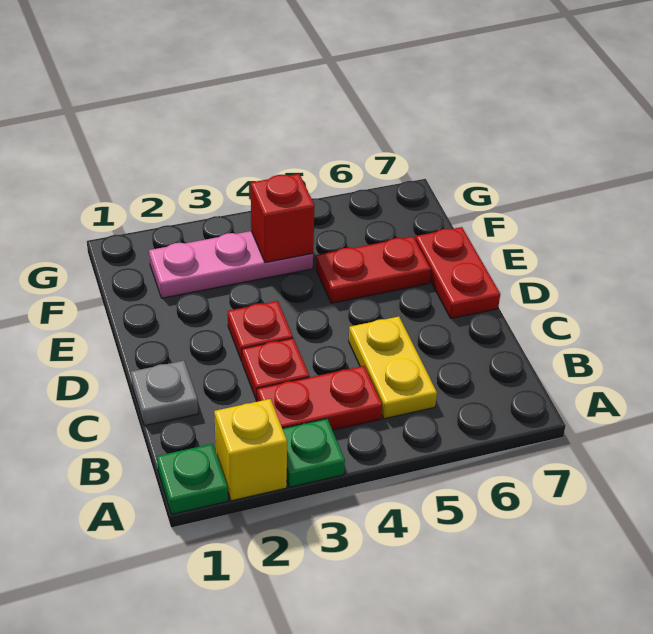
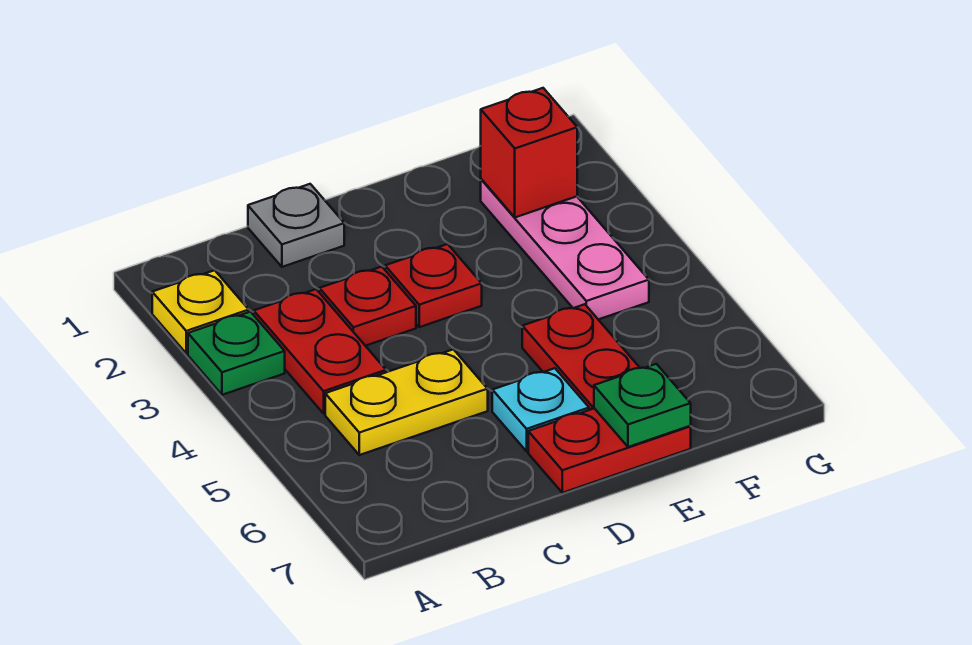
green 1x1 plate [157,444,228,514] -> green 1x1 plate moved to [594,364,691,447]
yellow 1x1 brick [214,399,287,501] -> yellow 1x1 plate [152,270,249,353]
none -> cyan 1x1 plate [492,368,589,451]
red 1x1 brick [251,174,315,263] -> red 1x1 brick moved to [481,88,577,217]

